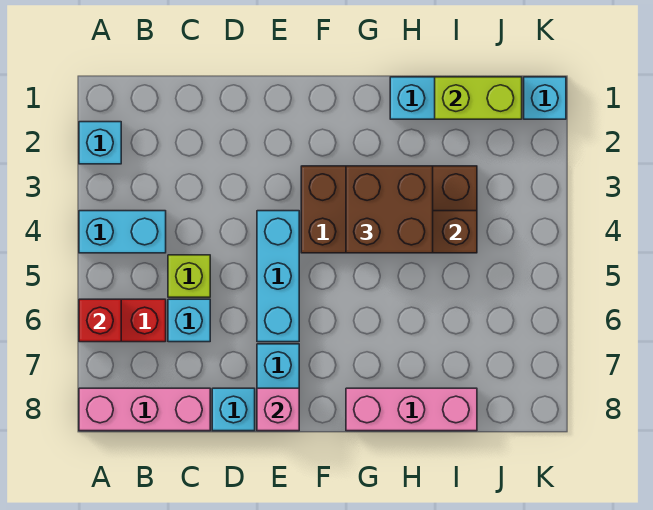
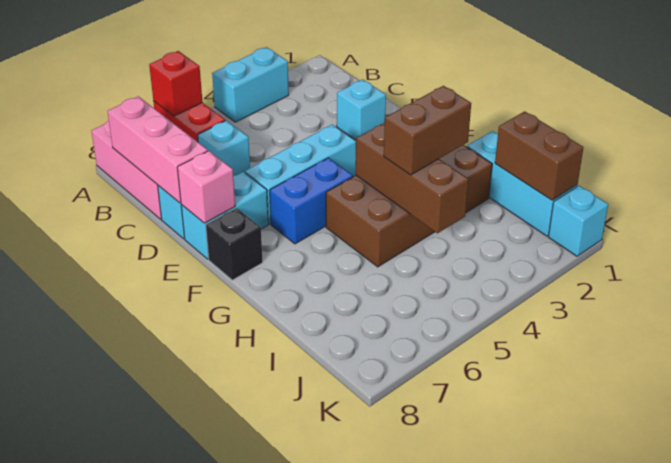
cyan 1x1 brick [79,122,121,164] -> cyan 1x1 brick moved to [337,79,386,140]
cyan 1x2 brick [79,211,166,253] -> cyan 1x2 brick turned to [212,47,289,122]
lime 1x1 brick [168,255,210,297] -> none
brown 2x4 brick [301,166,477,253] -> brown 2x4 brick turned to [326,145,492,267]
none -> blue 1x2 brick [270,158,353,244]
none -> black 1x1 brick [206,208,263,280]
brown 2x2 brick [346,166,433,253] -> brown 1x2 brick [384,86,471,175]
pink 1x3 brick [346,388,477,431] -> pink 1x3 brick moved to [107,96,208,203]
lime 1x2 brick [435,77,522,119] -> brown 1x2 brick [495,111,583,200]

